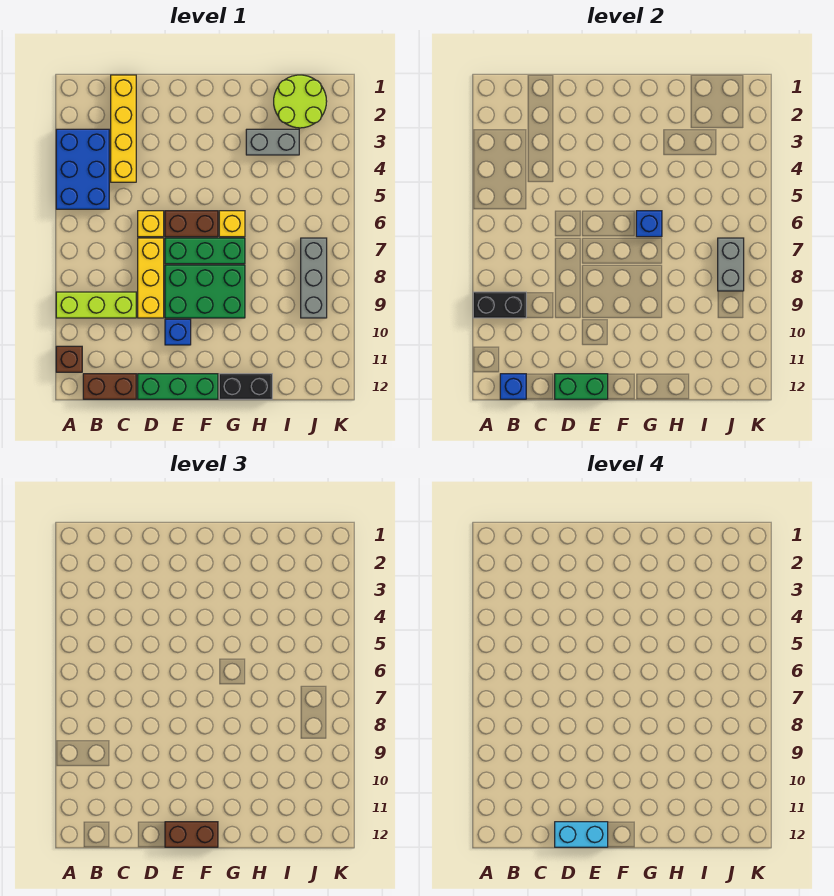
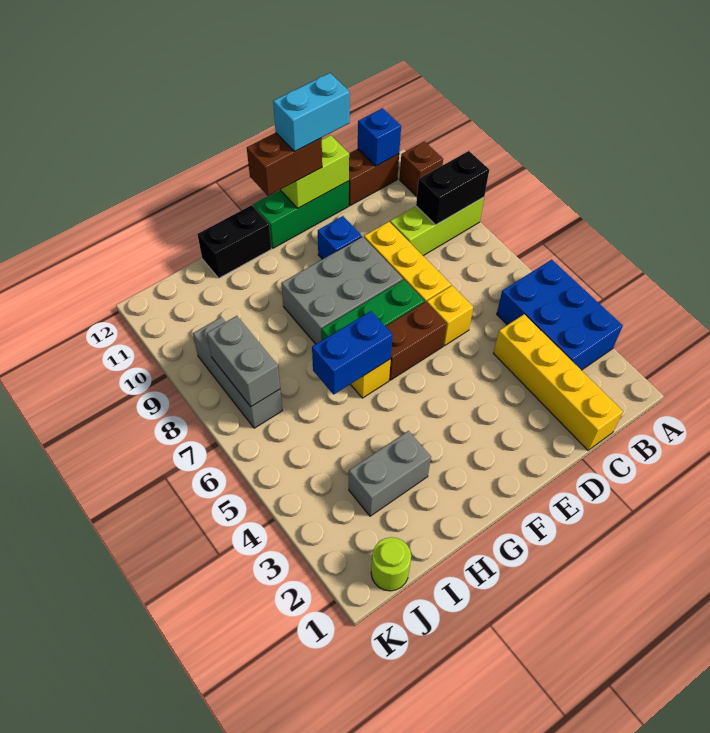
green 1x2 brick [555,374,608,399] -> lime 1x2 brick [280,135,349,208]
green 2x3 brick [165,265,245,318] -> grey 2x3 brick [281,237,403,344]
blue 1x1 brick [636,211,662,237] -> blue 1x2 brick [312,311,393,395]
lime 2x2 round brick [274,75,327,128] -> lime 1x1 round brick [371,537,411,591]

